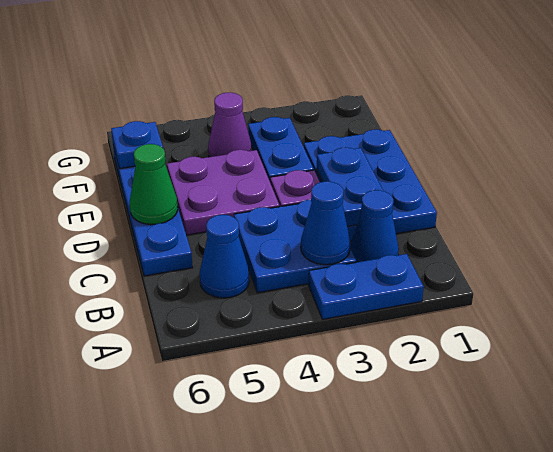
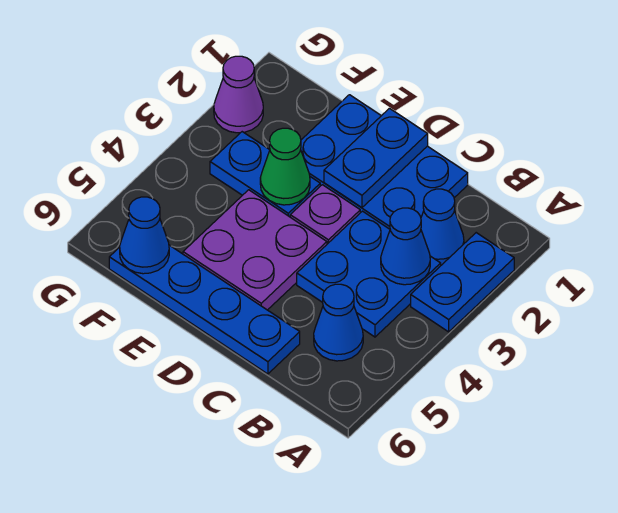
blue 1x2 plate [317,148,383,227] -> blue 1x2 plate turned to [324,108,428,208]
green 1x1 cone [130,144,178,225] -> green 1x1 cone moved to [260,128,310,205]
purple 1x1 cone [208,92,252,157] -> purple 1x1 cone moved to [214,56,263,133]
blue 1x1 plate [111,121,163,169] -> blue 1x1 cone [120,197,169,274]

